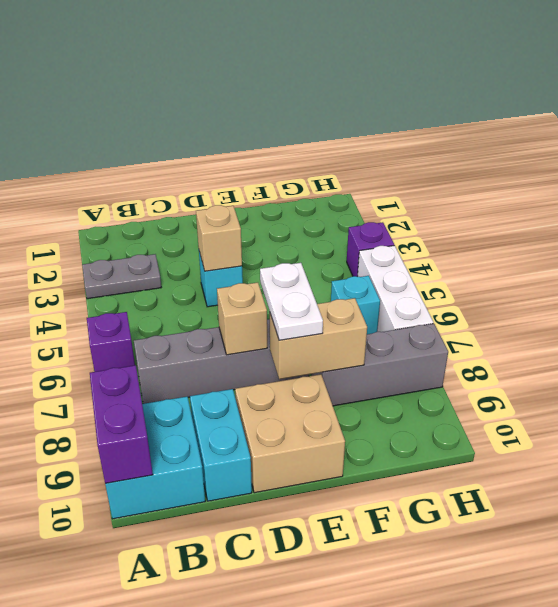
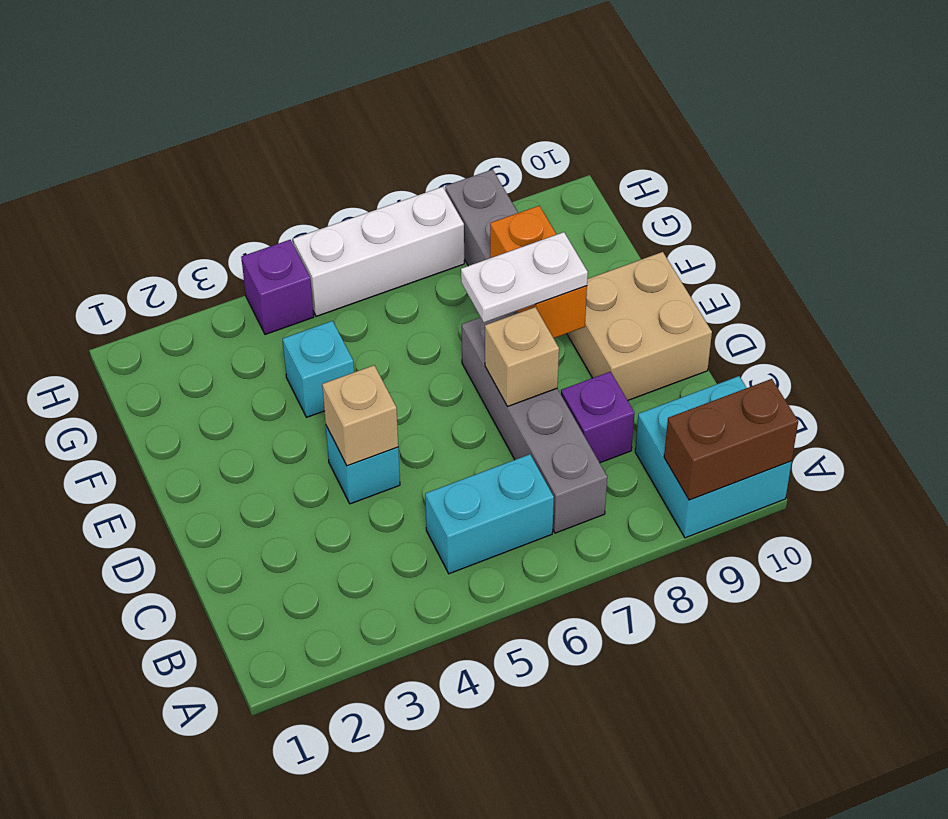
grey 1x2 plate [82,254,161,299] -> none
purple 1x1 brick [87,312,135,372] -> purple 1x1 brick moved to [561,372,635,463]
purple 1x2 brick [90,365,153,484] -> brown 1x2 brick [664,379,798,500]
cyan 1x2 brick [190,389,252,501] -> cyan 1x2 brick moved to [425,454,554,574]
tan 1x2 brick [270,298,367,379] -> orange 1x2 brick [490,206,587,338]
cyan 1x1 brick [331,276,380,334] -> cyan 1x1 brick moved to [283,321,354,417]

